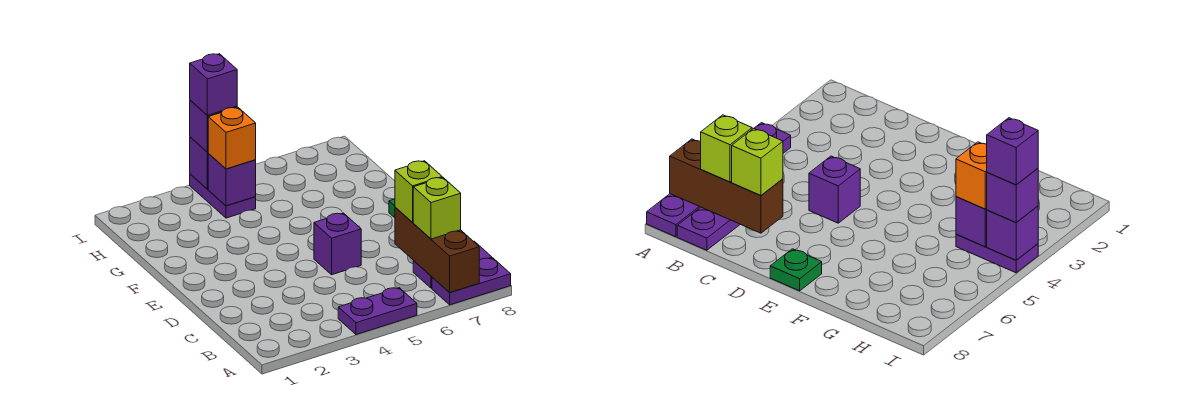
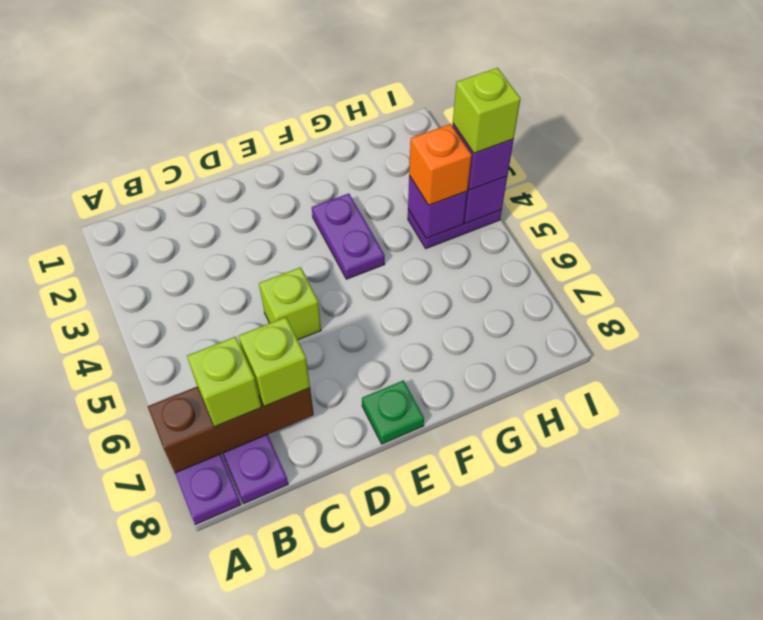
purple 1x2 plate [338,288,417,335] -> purple 1x2 plate moved to [312,194,385,279]
purple 1x1 brick [314,213,361,275] -> lime 1x1 brick [259,267,321,340]
purple 1x1 brick [190,54,237,115] -> lime 1x1 brick [453,68,520,153]

